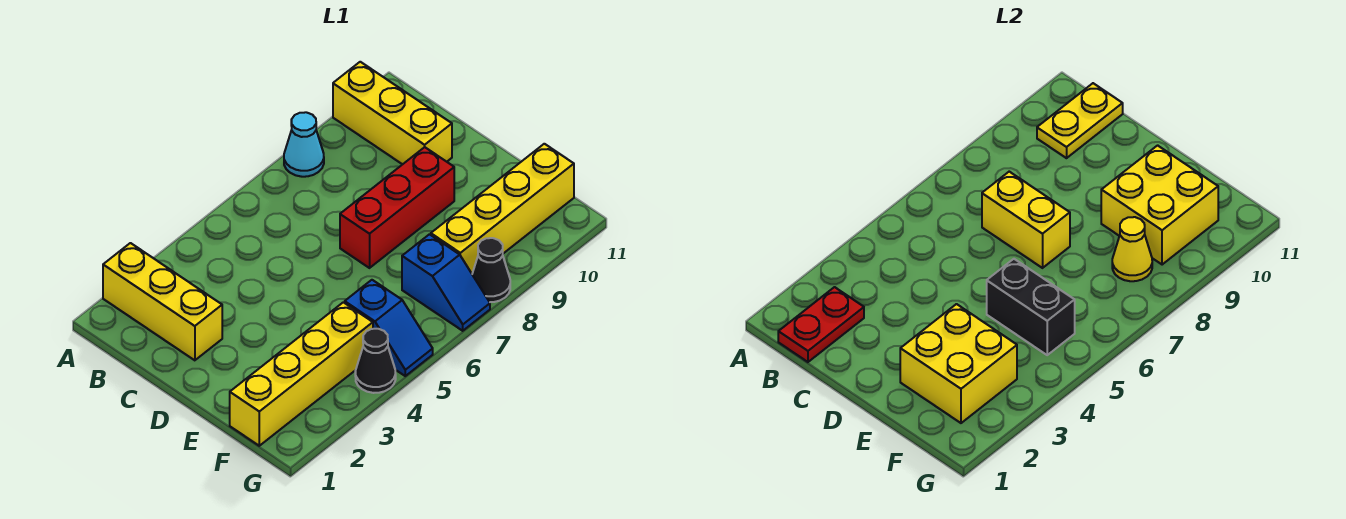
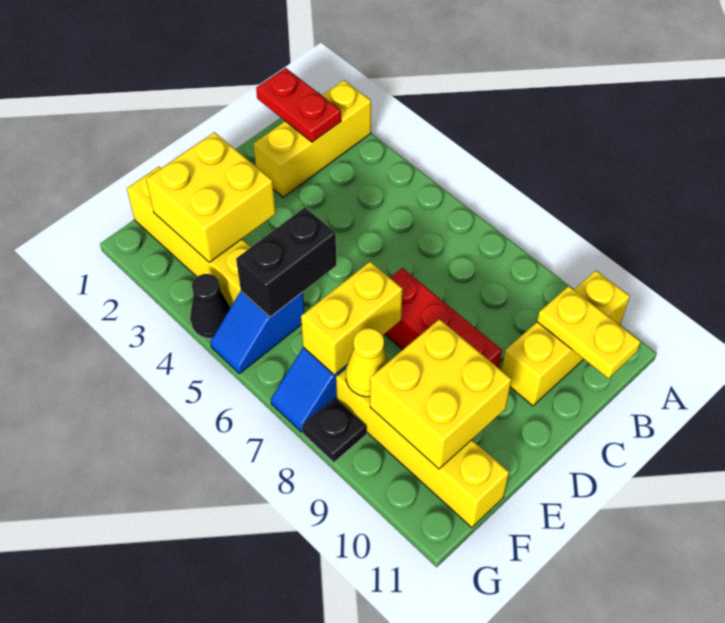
cyan 1x1 cone [284,112,324,177] -> none
yellow 1x2 brick [982,172,1070,268] -> yellow 1x2 brick moved to [301,262,402,375]
black 1x1 cone [472,238,510,302] -> black 1x1 plate [302,398,366,462]

